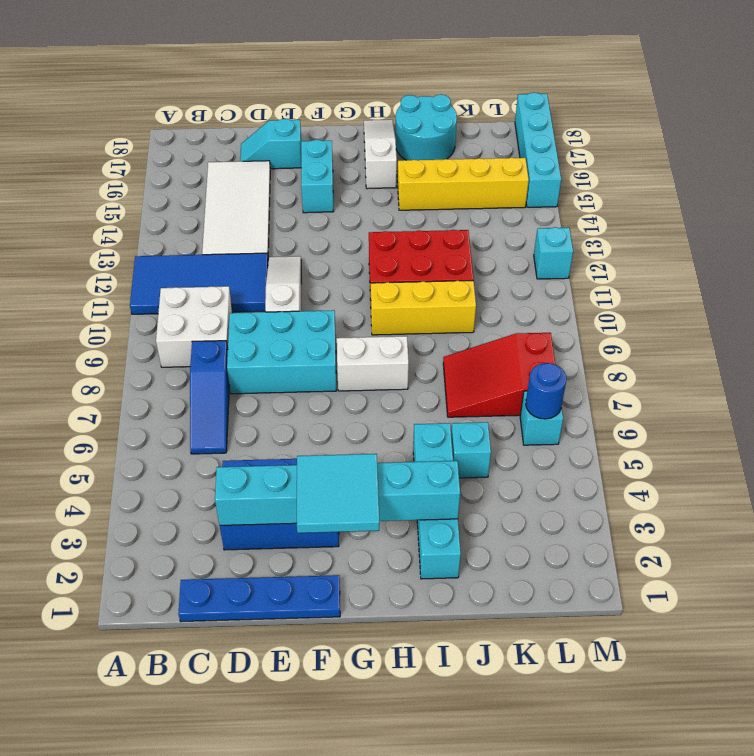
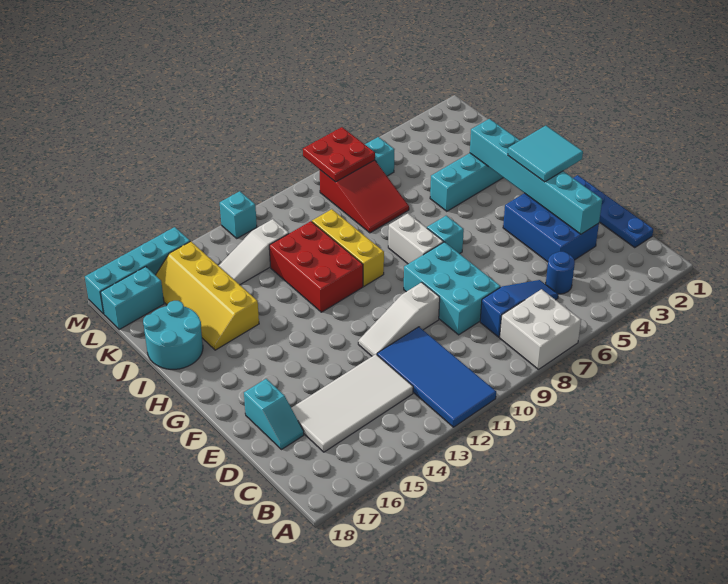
white 2x2 brick [156,286,233,367] -> white 2x2 brick moved to [500,289,581,369]
cyan 1x2 brick [301,140,334,213] -> cyan 1x2 brick moved to [101,267,164,329]
white 1x3 slope [364,120,397,189] -> white 1x3 slope moved to [219,219,289,285]
cyan 1x1 brick [451,422,491,478] -> cyan 1x1 brick moved to [427,216,464,254]
blue 1x1 round brick [526,363,566,419] -> blue 1x1 round brick moved to [546,252,575,294]
none -> red 2x2 plate [303,127,375,182]

